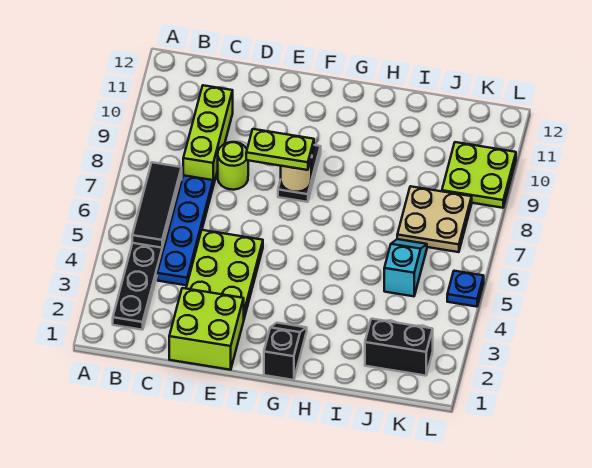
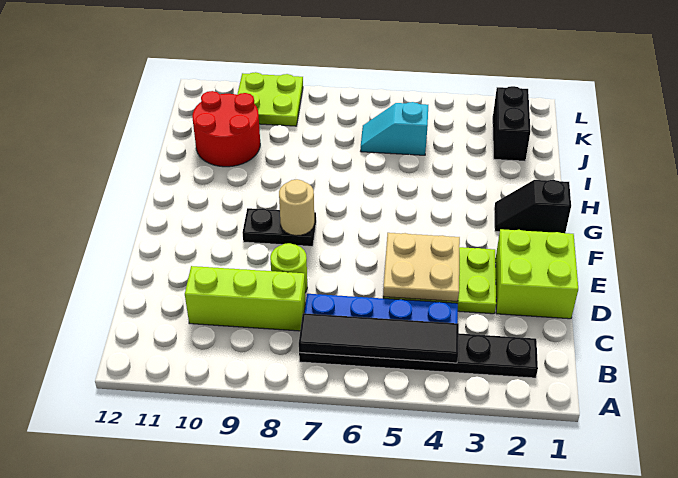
black 1x3 tile [132,162,182,248] -> black 1x4 tile [299,313,459,363]
lime 1x2 plate [246,129,314,170] -> none
none -> red 2x2 round brick [192,91,260,167]
tan 2x2 plate [397,186,472,252] -> tan 2x2 plate moved to [383,233,460,302]
blue 1x1 plate [447,271,484,307] -> none

